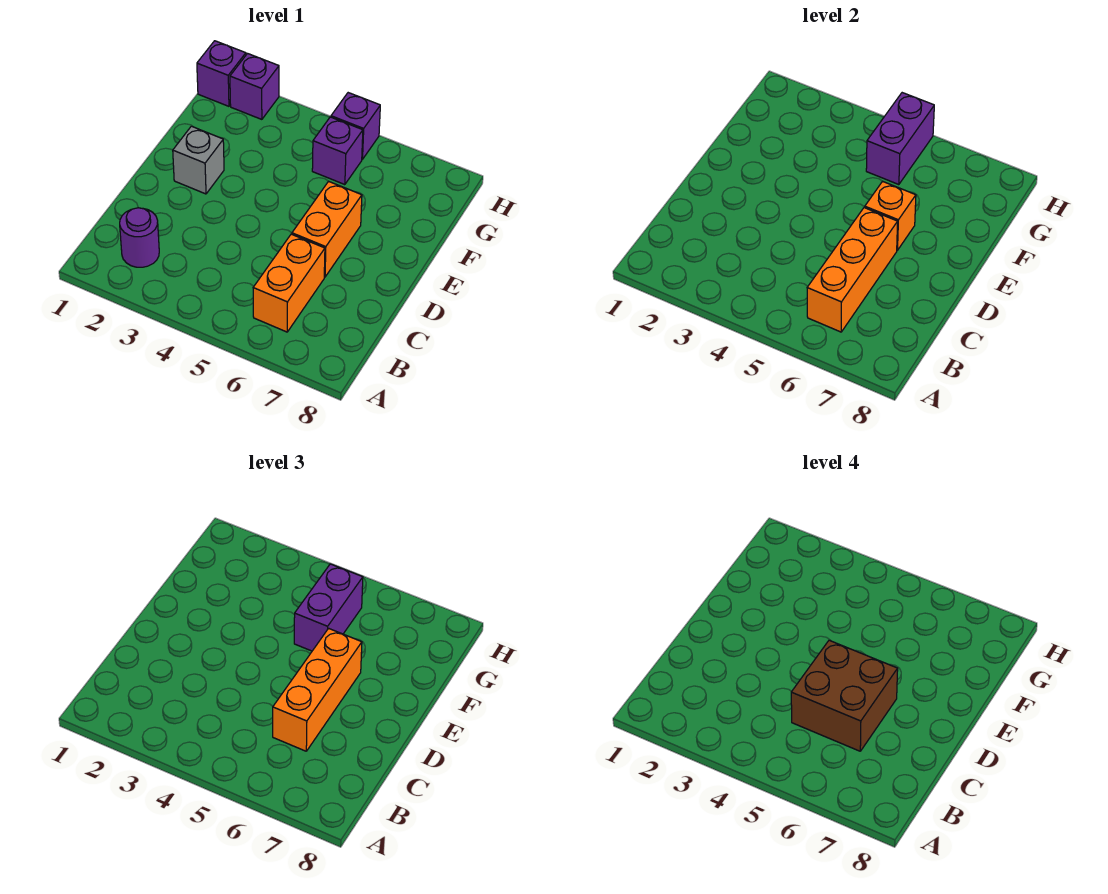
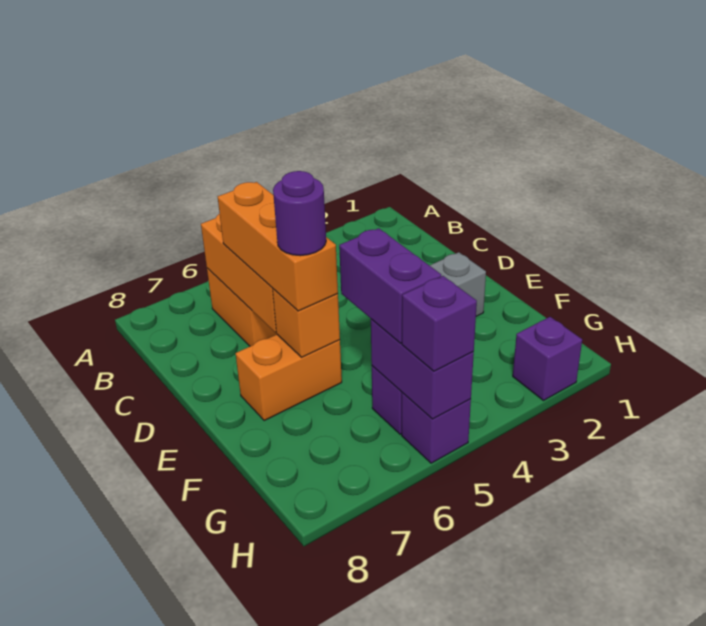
purple 1x1 round brick [120,208,159,267] -> purple 1x1 round brick moved to [273,171,326,256]
brown 2x2 brick [791,640,898,751] -> none
orange 1x2 brick [292,181,362,277] -> orange 1x2 brick turned to [236,334,342,421]
purple 1x1 brick [197,41,246,106] -> purple 1x1 brick moved to [402,276,477,371]

